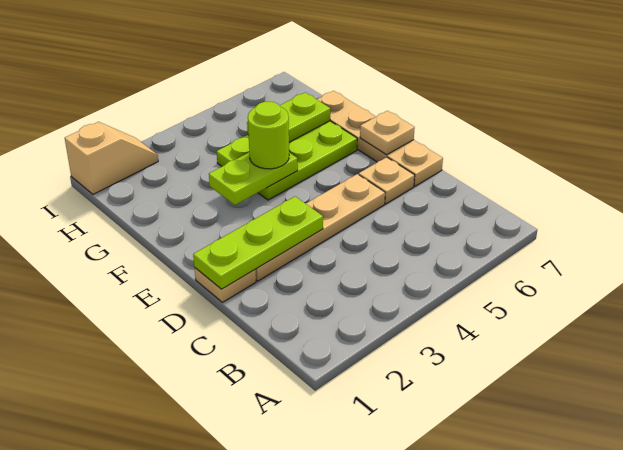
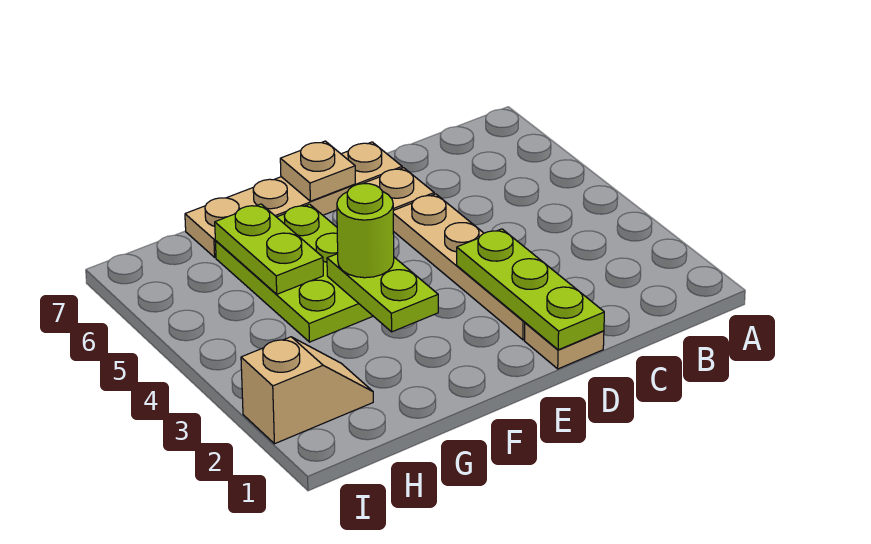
tan 1x2 slope [65,122,158,194] -> tan 1x2 slope turned to [241,337,373,444]

